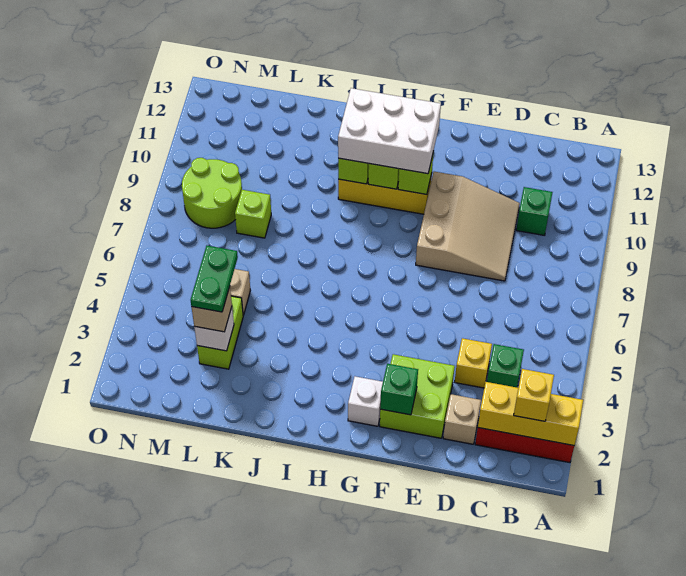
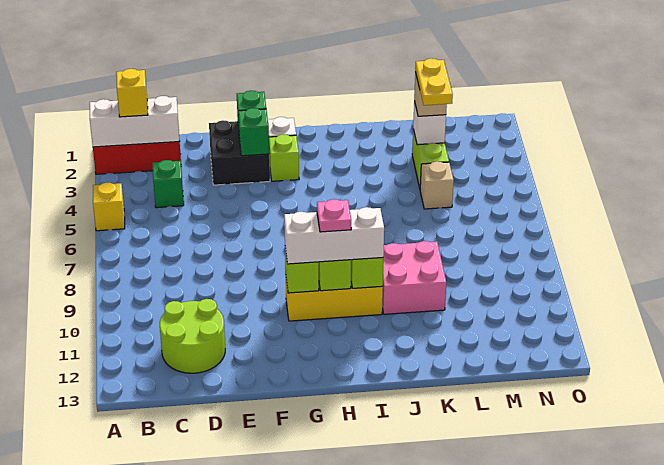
yellow 1x3 brick [478,382,583,446] -> white 1x3 brick [90,96,180,147]
green 1x1 brick [516,187,553,236] -> green 1x1 brick moved to [238,108,269,156]
tan 1x1 brick [443,394,481,444] -> none
yellow 1x1 brick [455,338,492,388] -> yellow 1x1 brick moved to [93,183,125,231]
tan 3x3 slope [416,172,520,281] -> none
lime 2x2 brick [380,354,455,438] -> black 2x2 brick [209,120,270,185]
white 2x3 brick [338,88,441,174] -> white 1x3 brick [284,207,384,264]
none -> pink 1x1 plate [317,199,351,232]
none -> pink 2x2 brick [382,241,446,314]
green 1x2 plate [191,246,238,312] -> yellow 1x2 plate [415,58,453,105]
lime 1x1 brick [235,190,271,238] -> lime 1x1 brick moved to [269,134,299,181]
lime 2x2 round brick [182,158,242,228] -> lime 2x2 round brick moved to [160,299,225,373]

